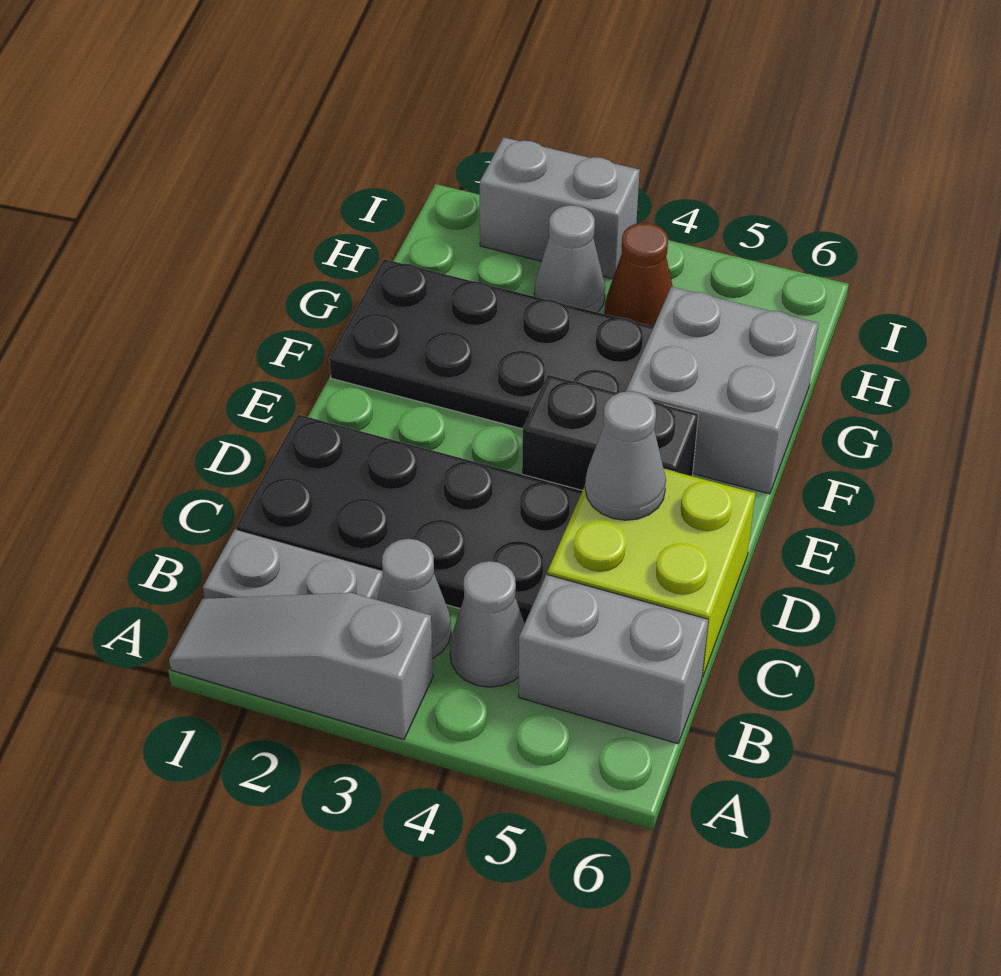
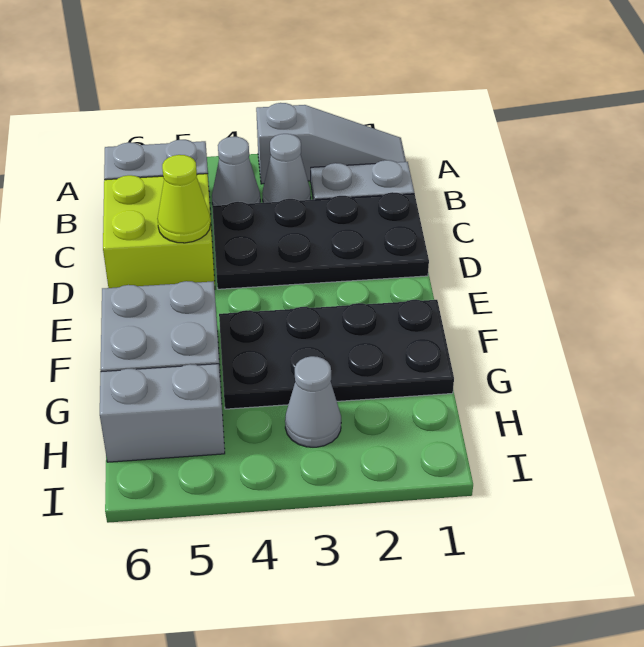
grey 1x1 cone [585,391,666,520] -> lime 1x1 cone [157,155,211,243]
black 1x2 brick [522,375,698,491] -> none
brown 1x1 cone [605,223,673,326] -> none
grey 1x2 brick [480,137,640,279] -> grey 1x2 brick moved to [100,364,225,462]

